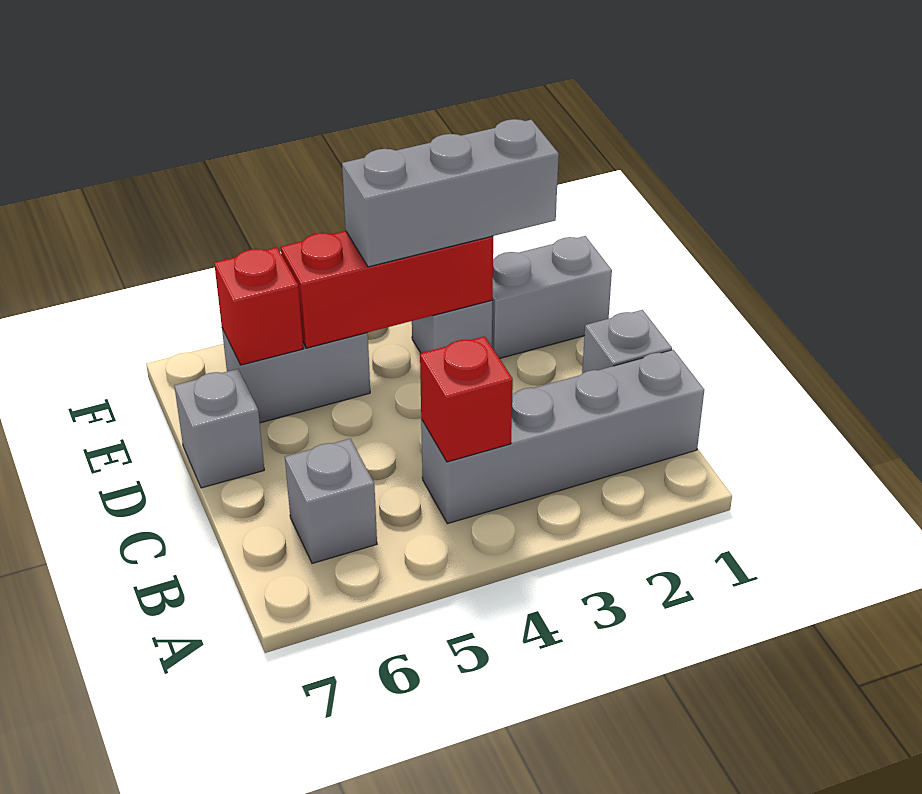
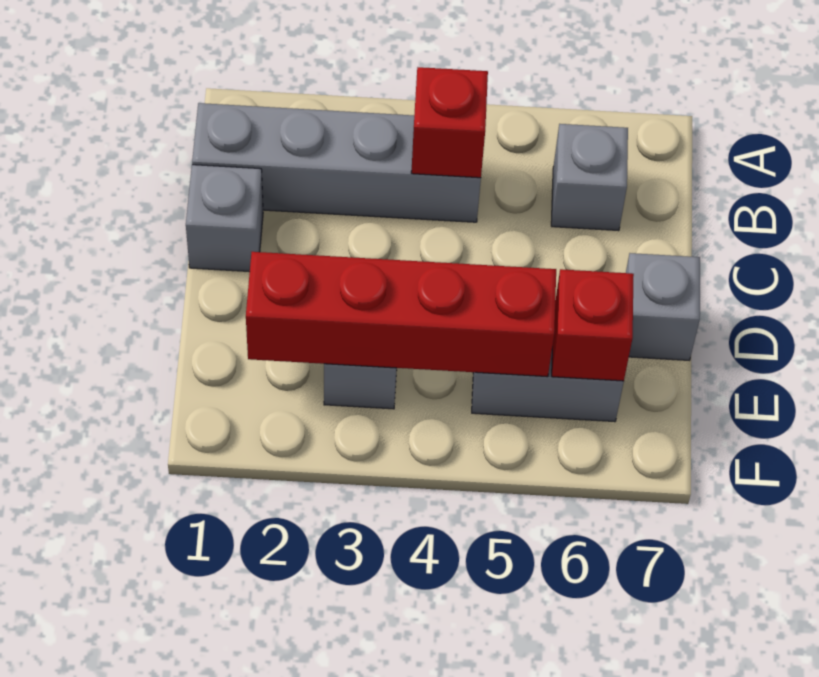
grey 1x2 brick [492,236,612,358] -> none
grey 1x3 brick [342,119,559,267] -> none
red 1x3 brick [281,231,493,348] -> red 1x4 brick [246,252,556,377]

